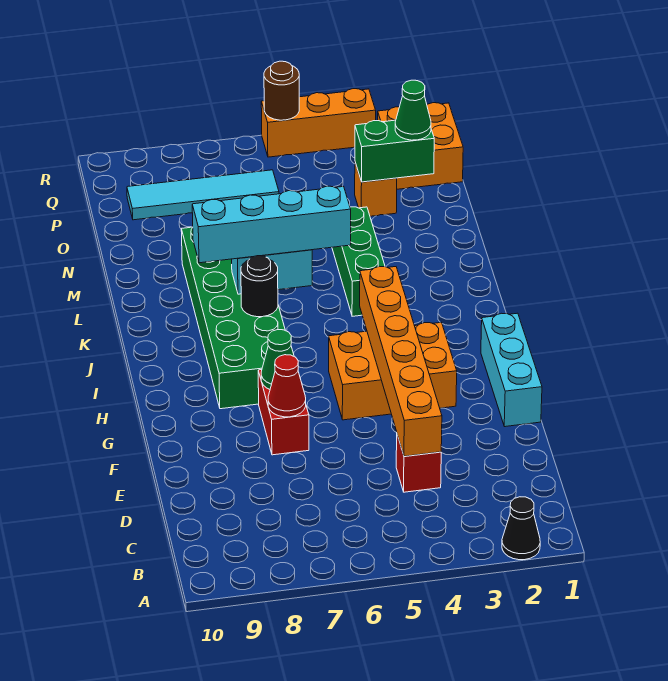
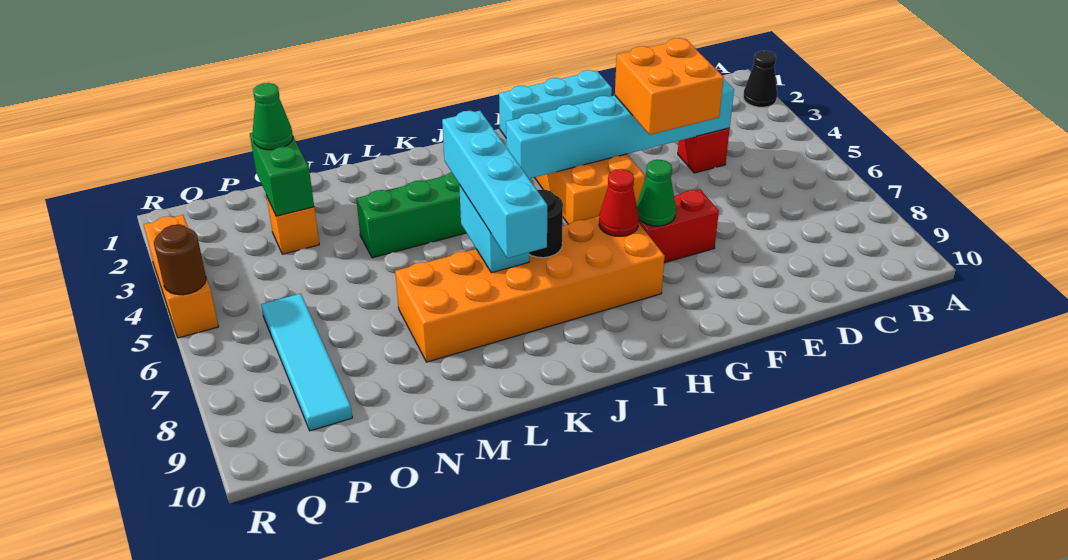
orange 1x6 brick [360,266,442,456] -> cyan 1x6 brick [506,79,734,179]
red 1x1 cone [268,355,306,417] -> red 1x1 cone moved to [599,169,639,236]
green 2x6 brick [181,227,285,409] -> orange 2x6 brick [395,216,665,362]
orange 2x2 brick [378,103,463,189] -> orange 2x2 brick moved to [615,38,724,135]

